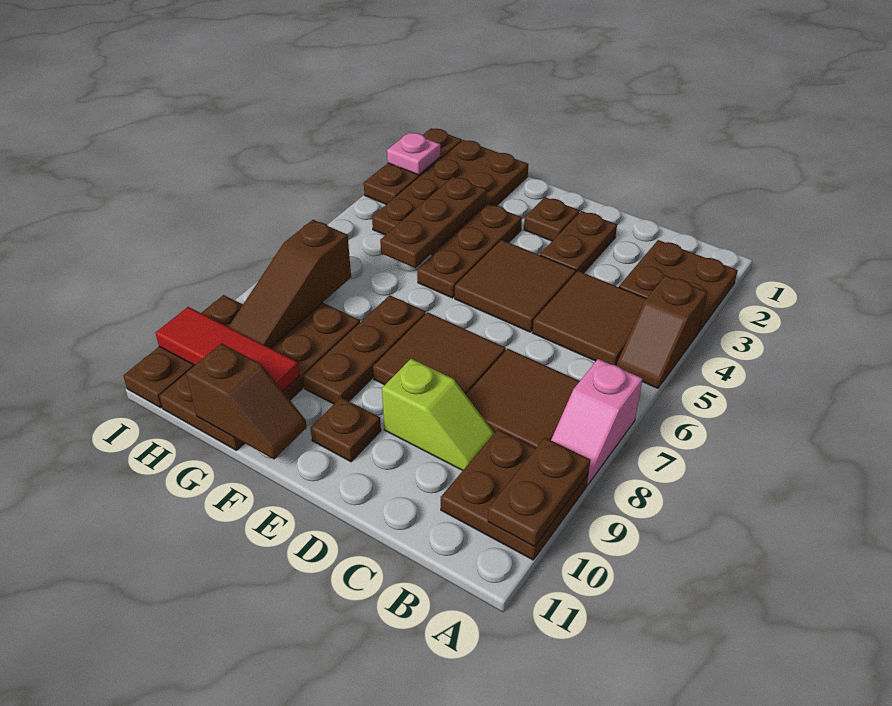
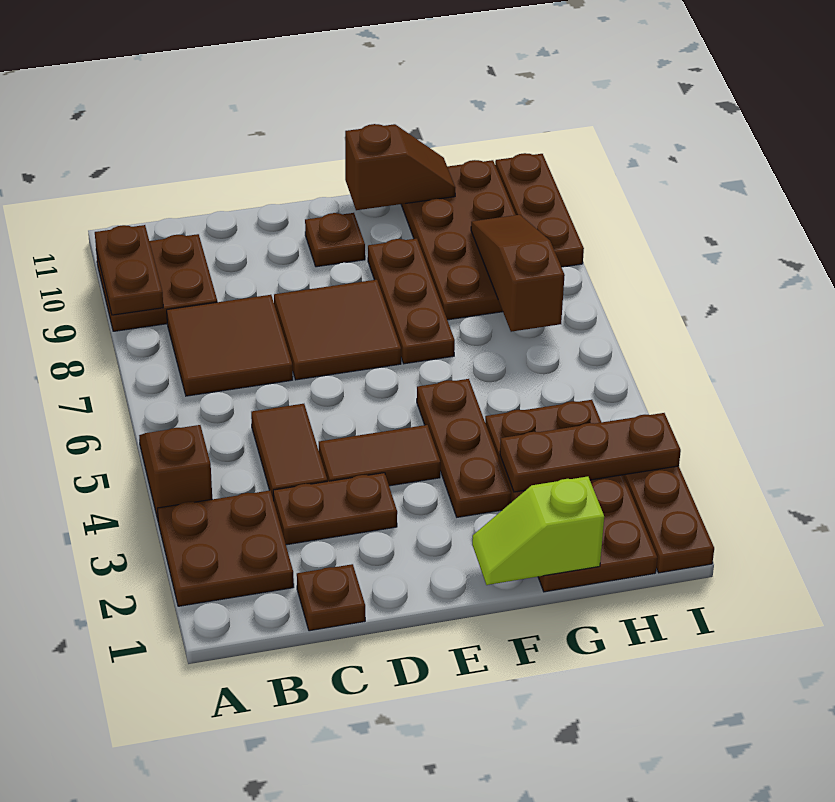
pink 1x2 slope [551,359,643,485] -> none
brown 2x2 tile [533,271,647,366] -> brown 1x2 tile [251,404,327,501]
lime 1x2 slope [382,359,494,471] -> lime 1x2 slope moved to [472,477,604,585]
brown 1x2 plate [540,211,617,273] -> brown 1x2 plate turned to [273,473,397,545]
brown 2x2 tile [455,240,576,332] -> brown 1x2 tile [319,425,440,486]
brown 1x1 plate [524,197,579,241] -> brown 1x1 plate moved to [297,564,365,631]
brown 1x2 slope [186,343,307,459] -> brown 1x2 slope turned to [345,124,455,210]
brown 1x3 plate [380,177,486,268] -> brown 1x3 plate turned to [500,413,681,492]
red 1x3 tile [155,307,300,391] -> none
pink 1x1 plate [387,133,440,175] -> none

